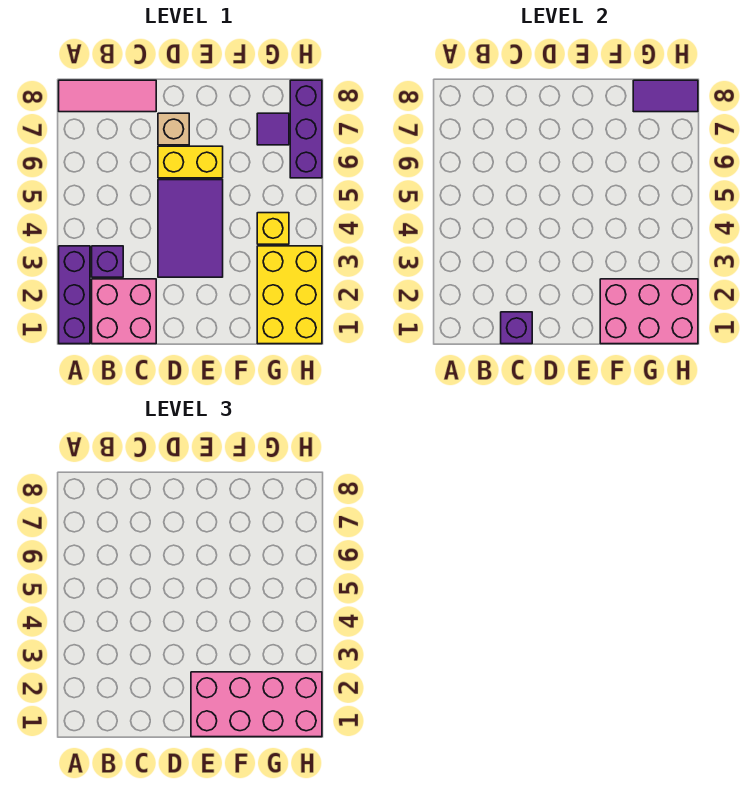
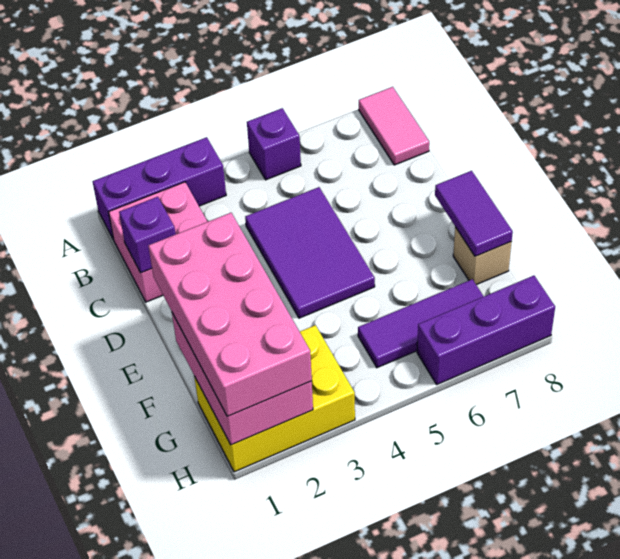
pink 1x3 tile [59,80,156,112] -> pink 1x2 tile [359,87,429,165]
purple 1x1 brick [92,246,123,277] -> purple 1x1 brick moved to [247,108,301,180]
purple 2x3 tile [158,180,223,277] -> purple 2x3 tile turned to [245,187,375,318]
yellow 1x2 brick [158,146,223,178] -> none
tan 1x1 brick [158,113,189,145] -> tan 1x1 brick moved to [453,227,512,285]
yellow 1x1 brick [257,213,289,244] -> none
purple 1x1 tile [257,113,289,145] -> purple 1x3 tile [358,279,484,368]
purple 1x2 tile [633,80,698,112] -> purple 1x2 tile moved to [435,171,513,256]

